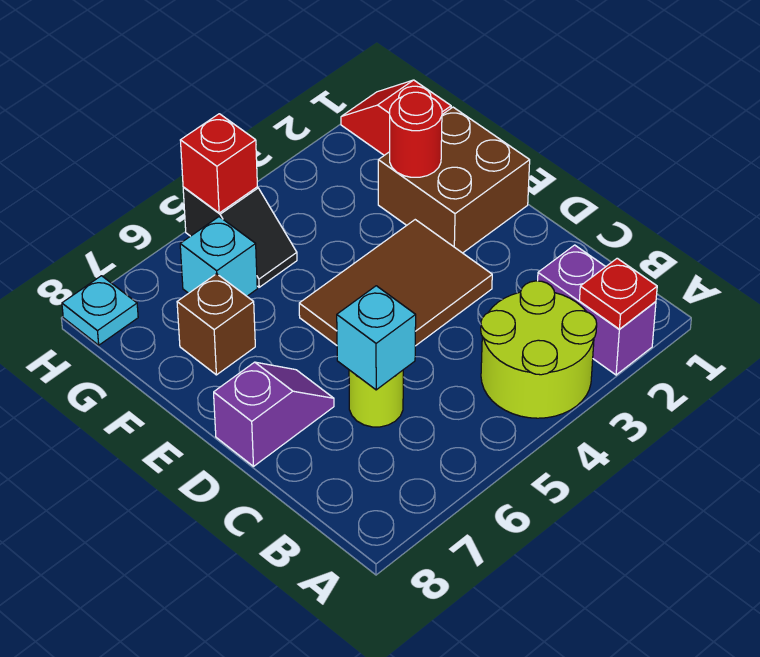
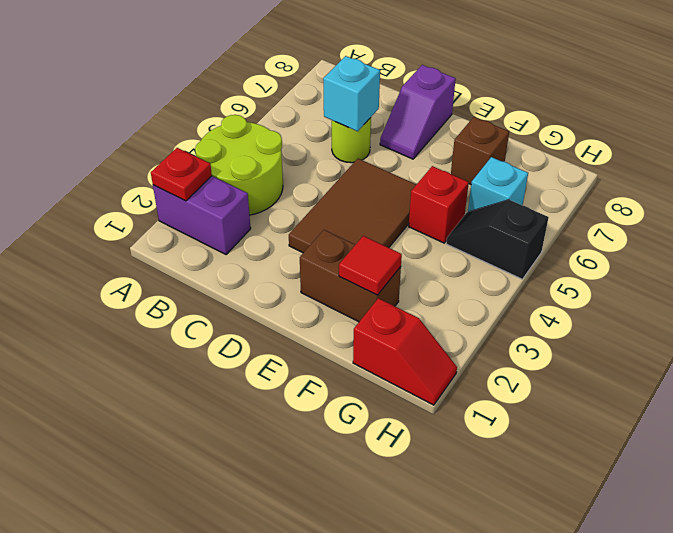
brown 2x2 brick [378,107,530,253] -> brown 1x2 brick [300,230,401,322]
red 1x1 round brick [390,92,442,177] -> red 1x1 tile [339,236,402,295]
red 1x1 brick [180,114,257,213] -> red 1x1 brick moved to [409,166,469,243]
cyan 1x1 plate [62,276,138,345] -> none

